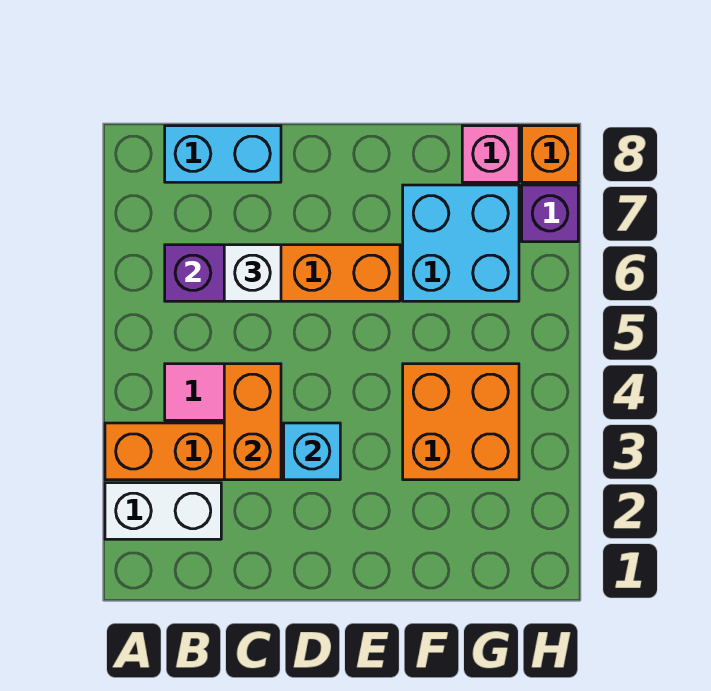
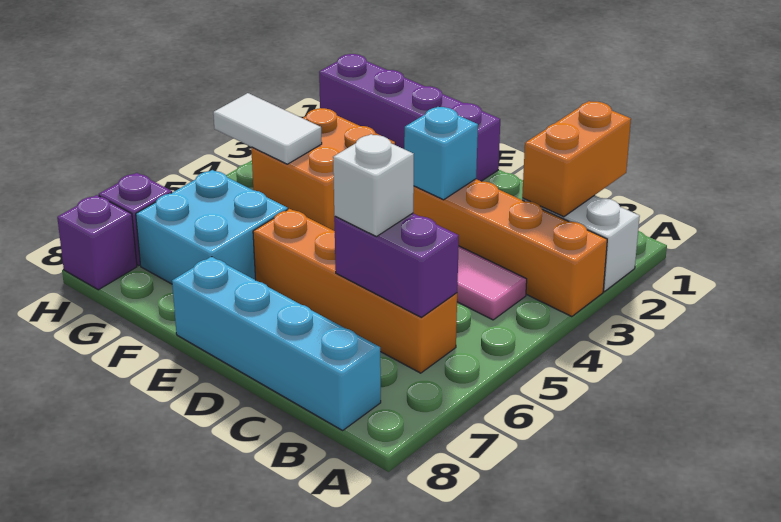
cyan 1x2 brick [165,126,281,182] -> cyan 1x4 brick [172,257,381,430]
orange 1x2 brick [224,364,281,480] -> orange 1x2 brick moved to [522,101,631,217]
none -> purple 1x4 brick [319,54,500,181]
none -> white 1x2 tile [213,93,322,164]
pink 1x1 brick [462,126,519,182] -> none
orange 1x1 brick [522,126,578,182] -> purple 1x1 brick [57,195,137,290]

